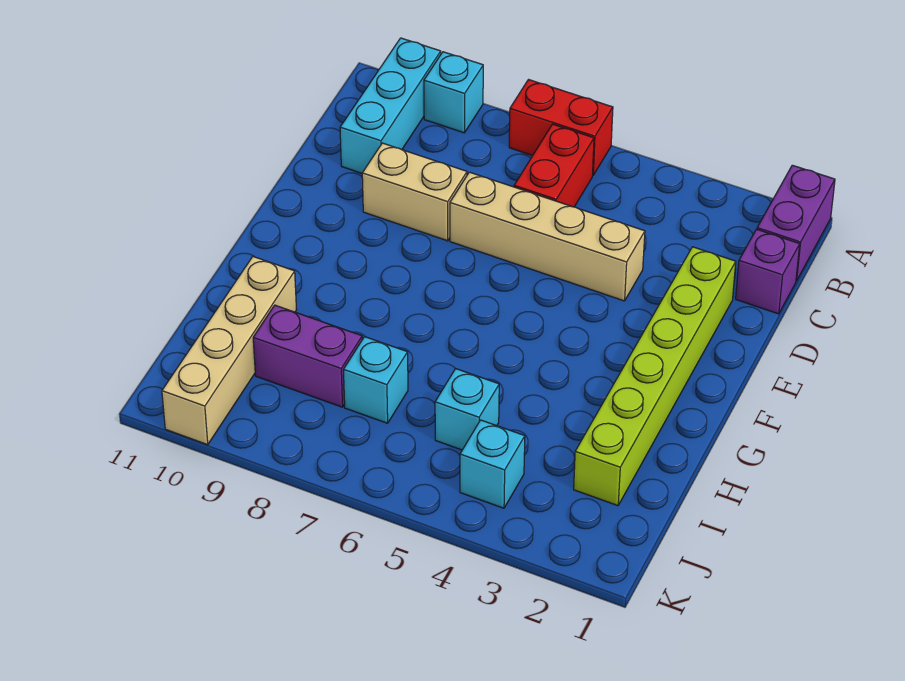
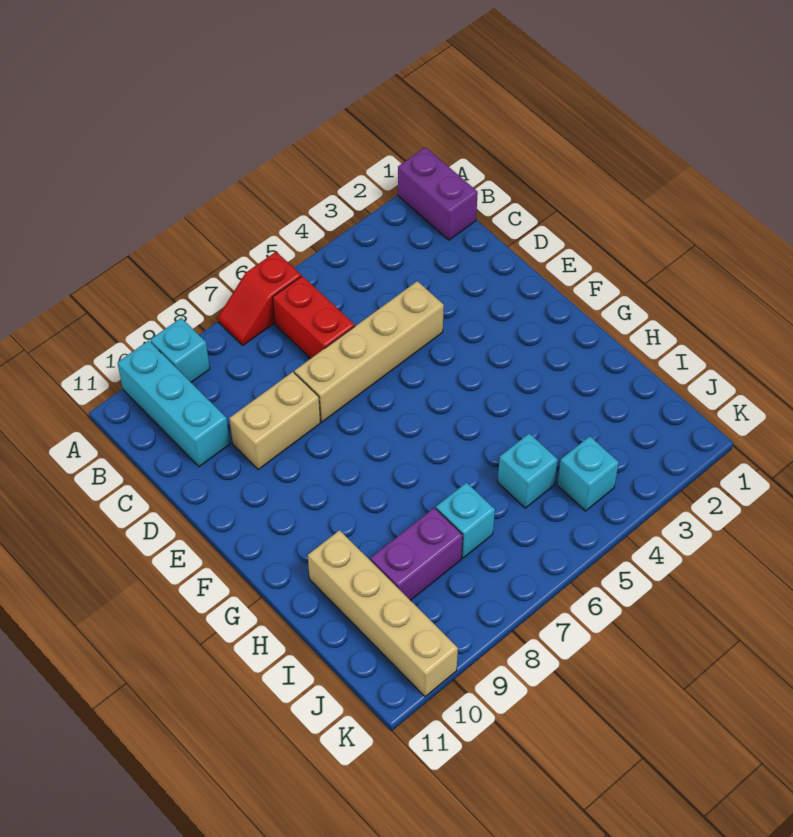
red 1x2 brick [509,80,613,175] -> red 1x2 slope [218,252,301,345]
purple 1x1 brick [736,229,800,314] -> none
lime 1x6 brick [574,247,736,506] -> none

